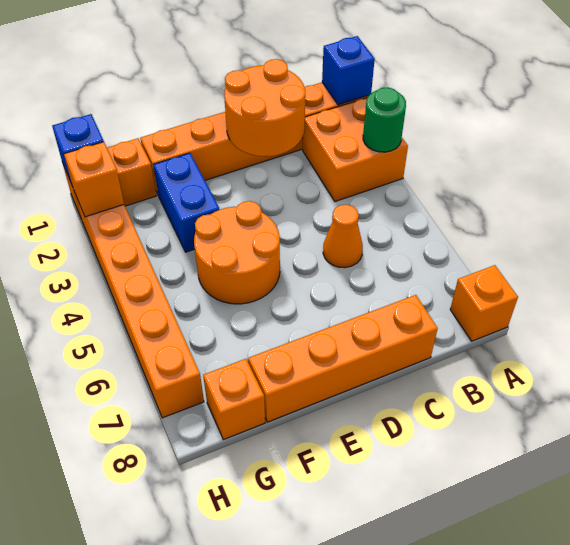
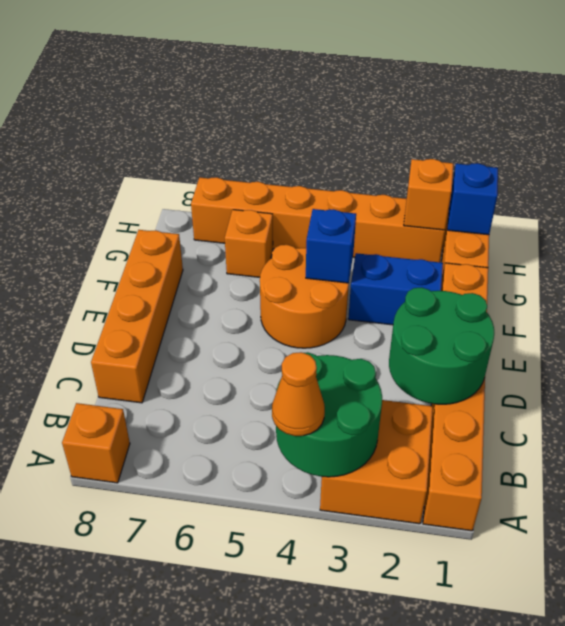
blue 1x1 brick [322,36,375,105] -> blue 1x1 brick moved to [306,209,356,283]
green 1x1 round brick [363,87,406,152] -> green 2x2 round brick [276,352,382,477]
orange 2x2 round brick [224,59,305,156] -> green 2x2 round brick [389,287,494,404]
orange 1x1 cone [323,204,363,268] -> orange 1x1 cone moved to [272,352,325,436]
orange 1x1 brick [203,359,265,440] -> orange 1x1 brick moved to [225,210,273,277]

